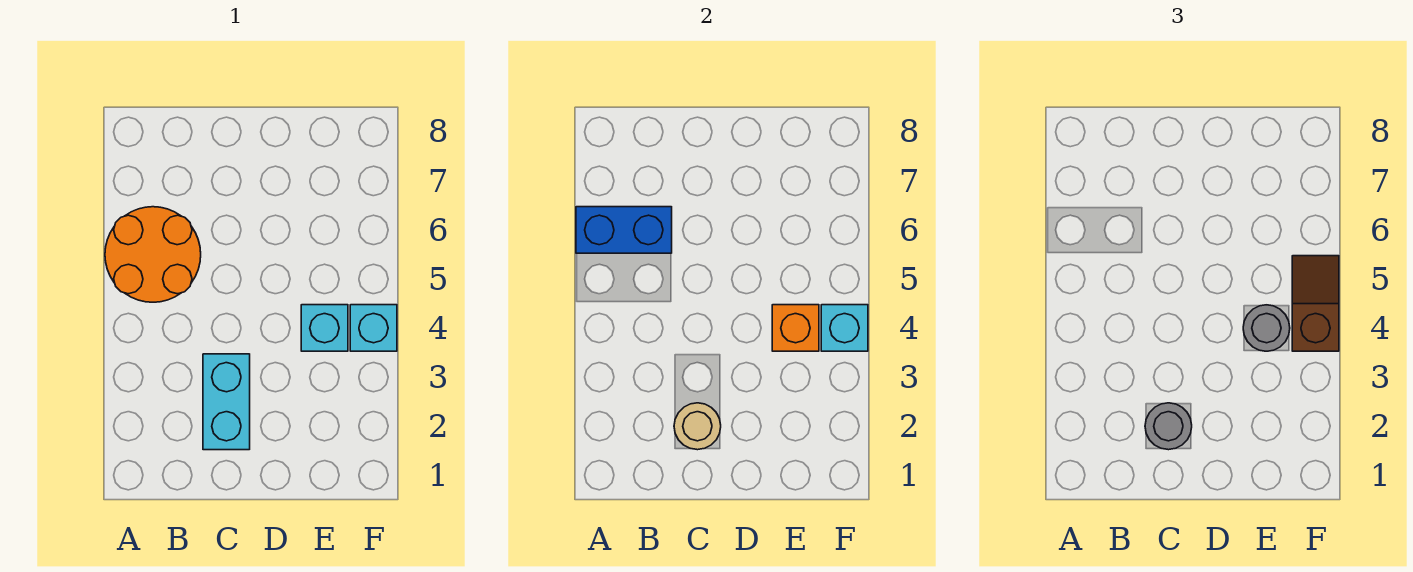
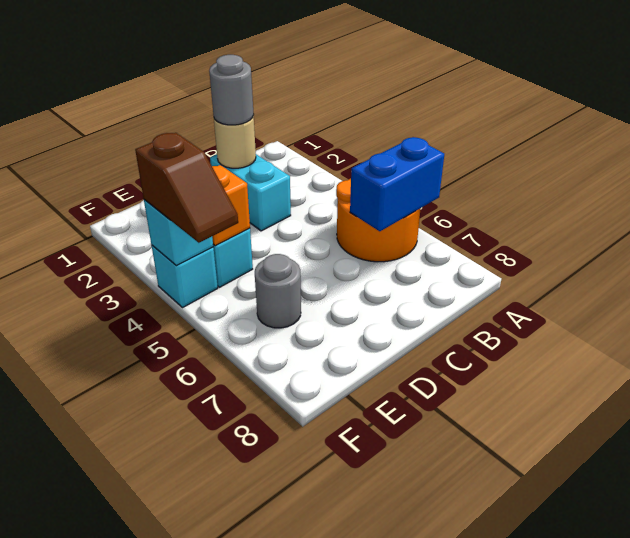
grey 1x1 round brick [1243,305,1290,351] -> grey 1x1 round brick moved to [255,254,301,328]

